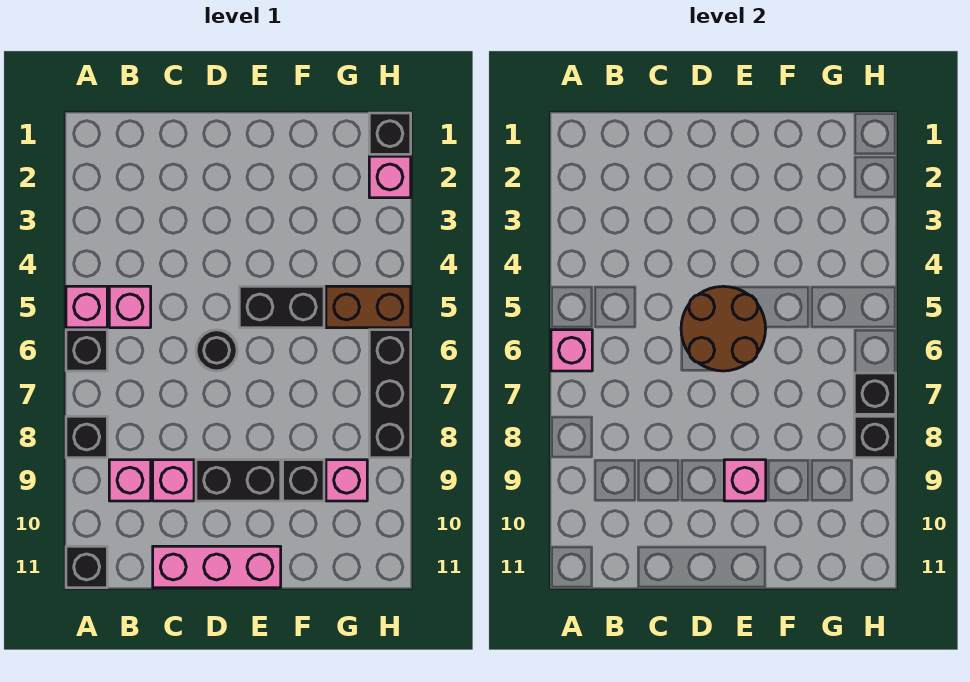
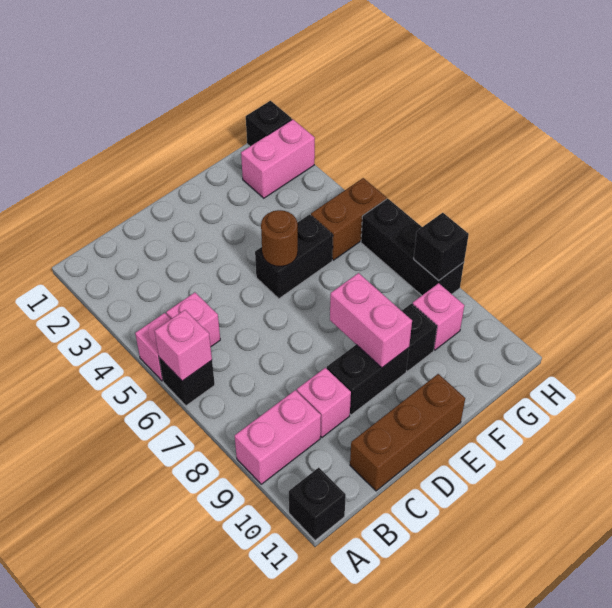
black 1x1 brick [66,416,107,458] -> none
pink 1x1 brick [109,460,151,501] -> pink 1x2 brick [235,390,321,484]
pink 1x3 brick [153,546,281,588] -> brown 1x3 brick [350,374,465,491]
brown 2x2 round brick [681,286,766,371] -> brown 1x1 round brick [261,210,298,266]
black 1x1 round brick [196,330,237,371] -> none
pink 1x1 brick [724,460,766,501] -> pink 1x2 brick [330,273,412,368]
pink 1x1 brick [369,156,411,198] -> pink 1x2 brick [241,119,315,198]
black 1x1 brick [854,373,896,414] -> none

